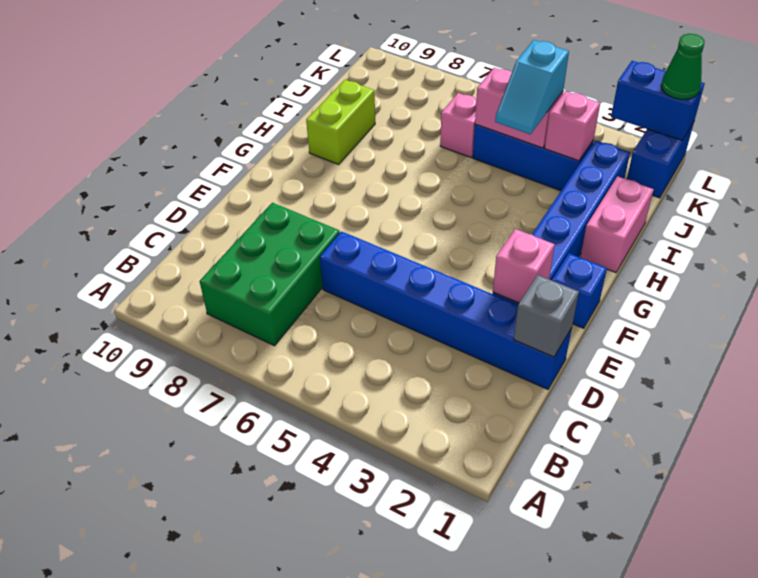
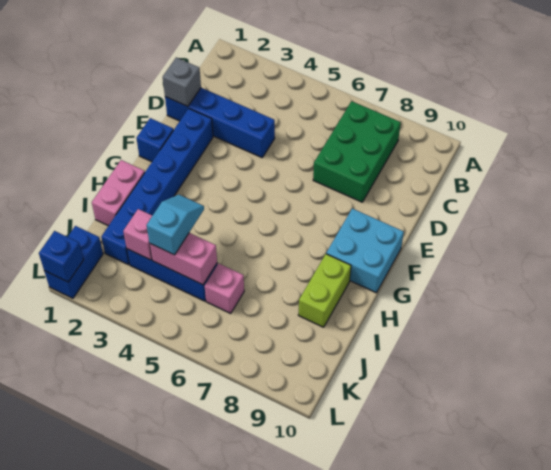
blue 1x6 brick [320,231,572,389] -> blue 1x4 brick [165,88,275,158]
pink 1x1 brick [493,229,555,303] -> none
none -> cyan 2x2 brick [326,209,404,293]
blue 1x2 brick [611,61,705,140] -> blue 1x1 brick [39,231,83,282]
green 1x1 cone [661,34,705,99] -> none

